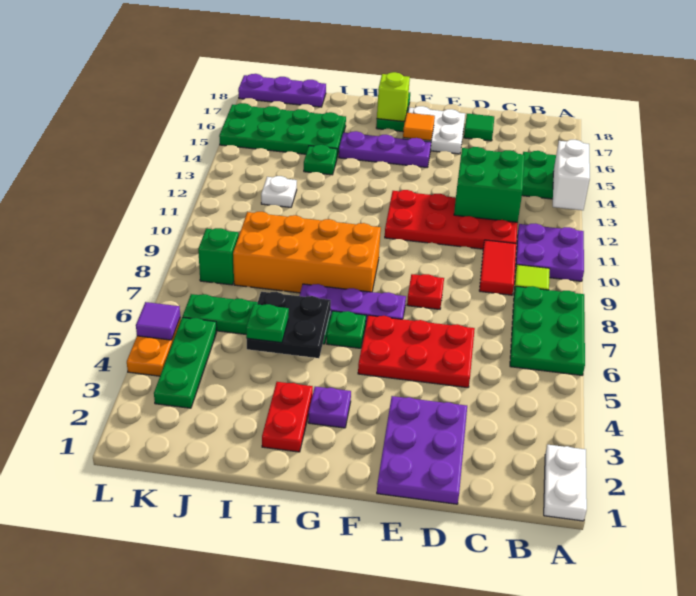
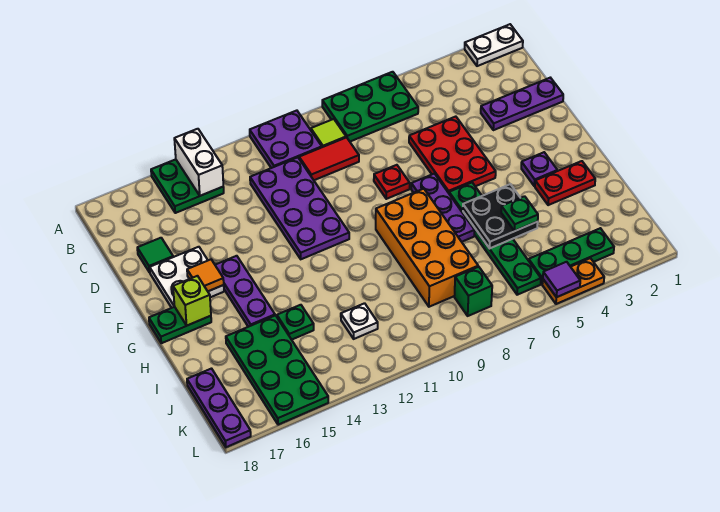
white 1x2 brick [553,140,590,210] -> white 1x2 brick turned to [174,129,223,196]
red 2x4 plate [385,190,518,249] -> purple 2x4 plate [250,157,349,259]
green 2x2 brick [454,147,525,222] -> none
purple 2x3 plate [377,396,467,504] -> purple 1x3 plate [481,78,563,130]

